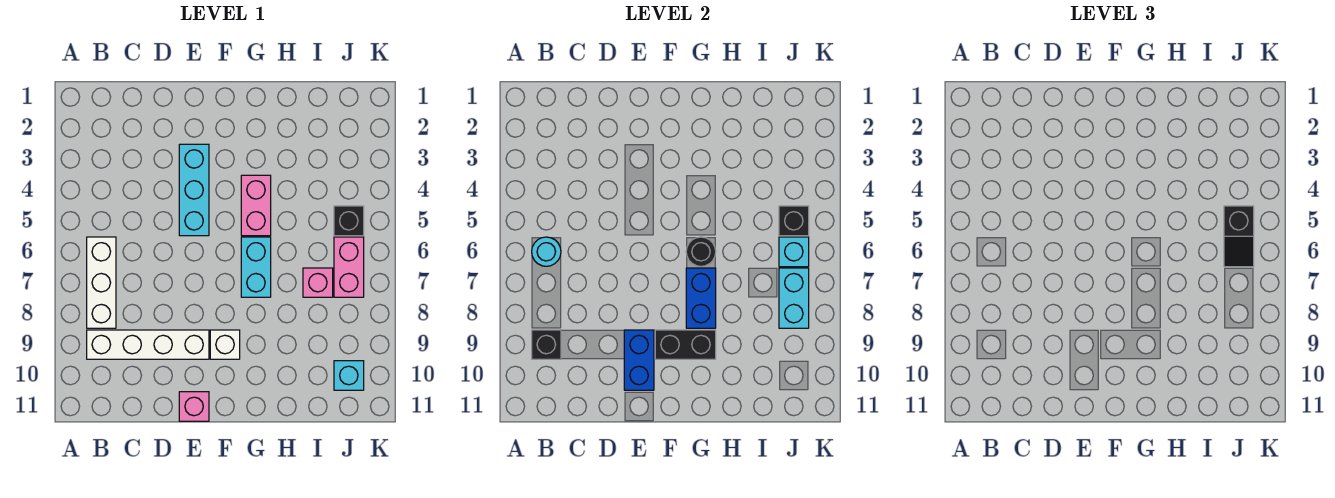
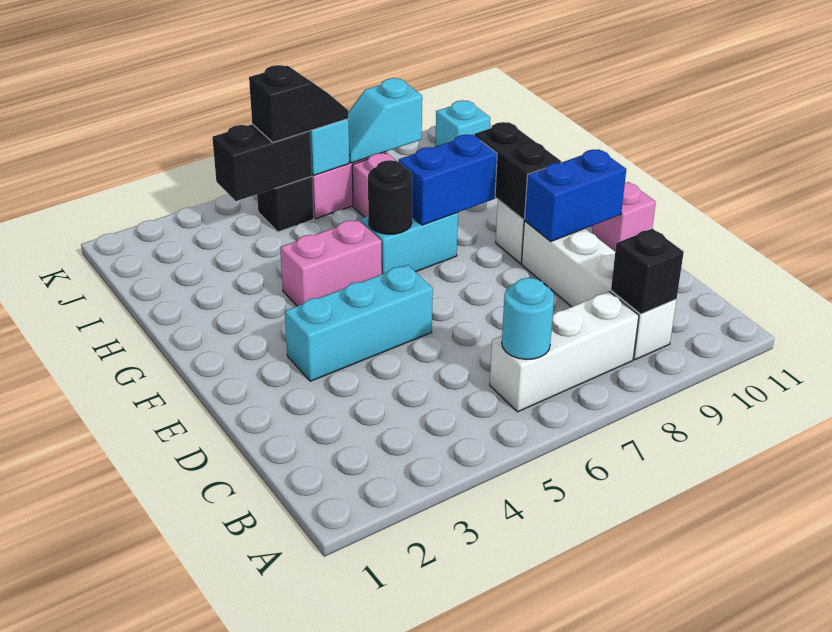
black 1x1 brick [779,206,809,236] -> black 1x2 brick [212,124,312,201]
cyan 1x2 brick [779,268,809,328] -> cyan 1x2 slope [348,78,422,163]

